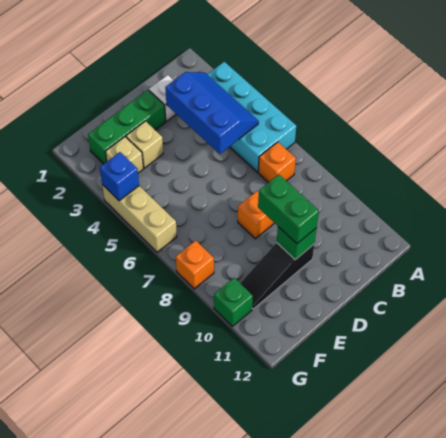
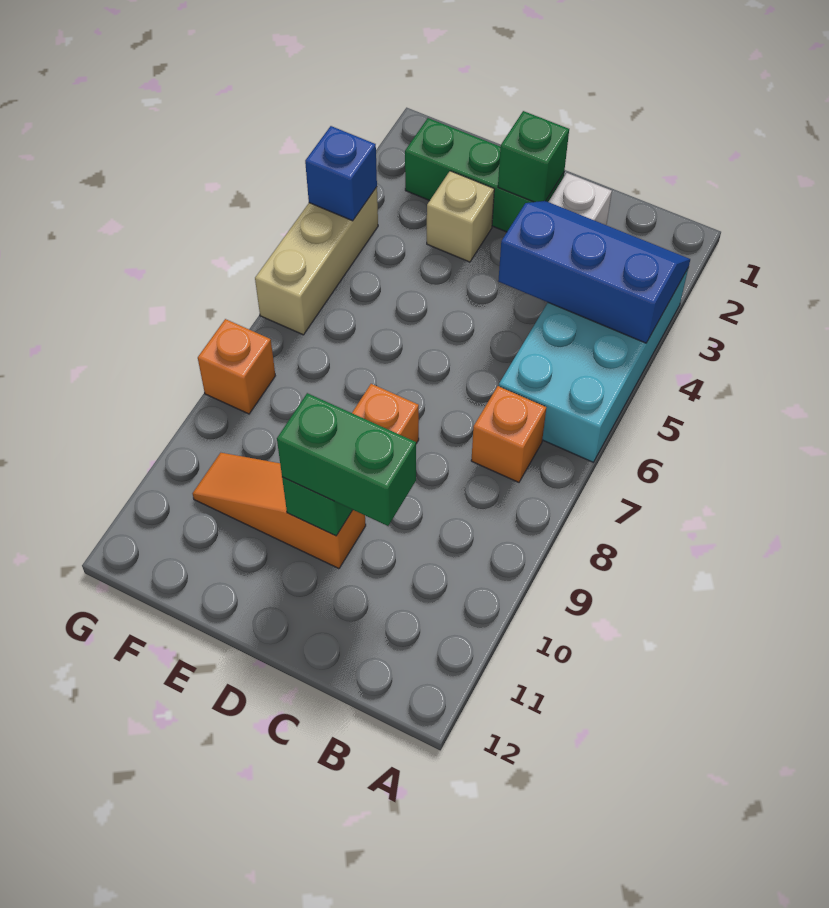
blue 2x3 slope [165,72,259,154] -> blue 2x3 slope turned to [498,201,690,343]
green 1x2 brick [258,175,319,244] -> green 1x2 brick turned to [277,393,416,526]
black 1x3 slope [240,242,314,309] -> orange 1x3 slope [192,453,366,569]
tan 1x1 brick [105,137,143,173] -> none
green 1x1 brick [214,278,253,326] -> green 1x1 brick moved to [498,111,569,202]

